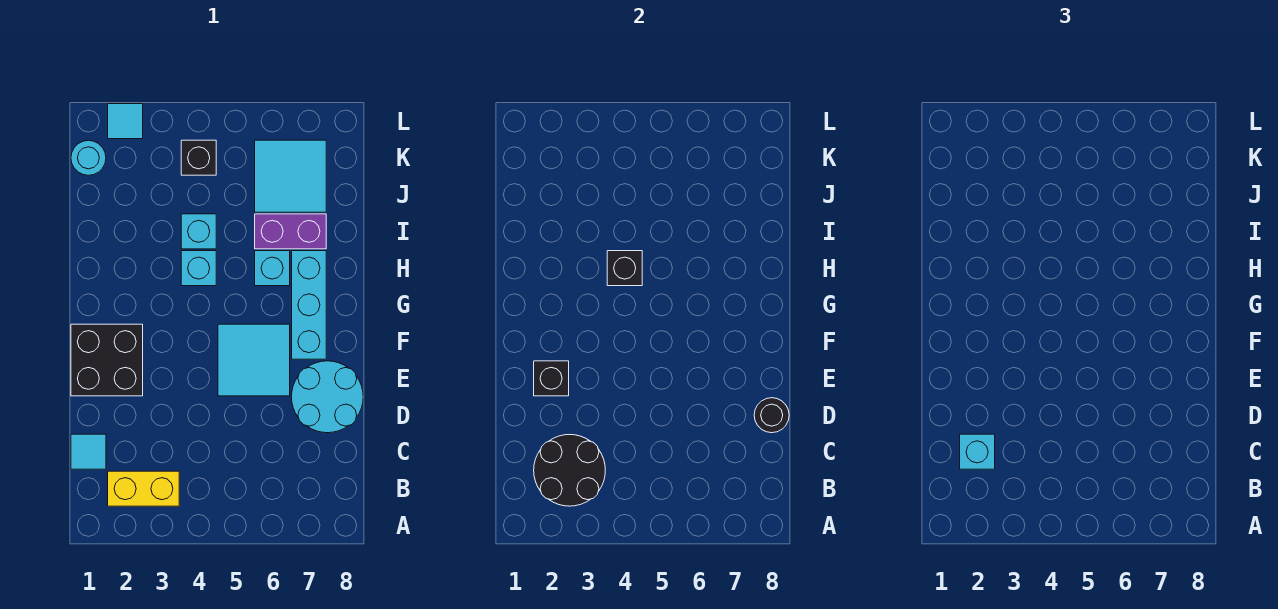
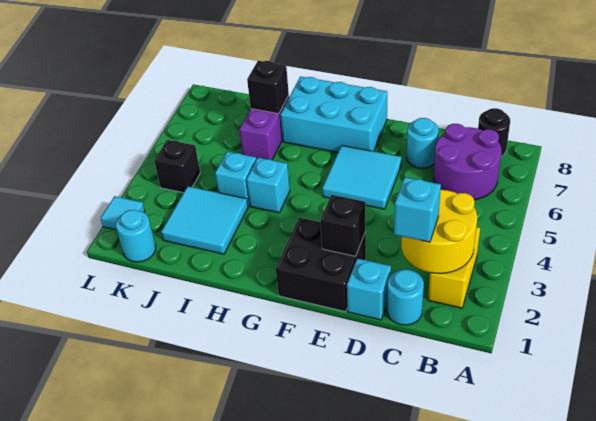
black 2x2 round brick [534,434,605,506] -> yellow 2x2 round brick [401,190,477,274]
none -> purple 2x2 round brick [434,124,501,200]
cyan 1x1 tile [71,434,106,469] -> cyan 1x1 round brick [387,270,424,325]
cyan 2x2 round brick [292,361,363,433] -> cyan 1x1 round brick [406,118,439,168]
black 1x1 round brick [754,398,789,433] -> black 1x1 round brick moved to [478,108,510,156]
cyan 1x3 brick [292,251,326,359] -> cyan 2x3 brick [280,76,387,153]
black 1x1 brick [607,251,642,286] -> black 1x1 brick moved to [247,61,289,114]
cyan 1x1 brick [255,251,290,286] -> cyan 1x1 brick moved to [347,258,391,320]
cyan 2x2 tile [255,140,326,212] -> cyan 2x2 tile moved to [161,186,248,254]

